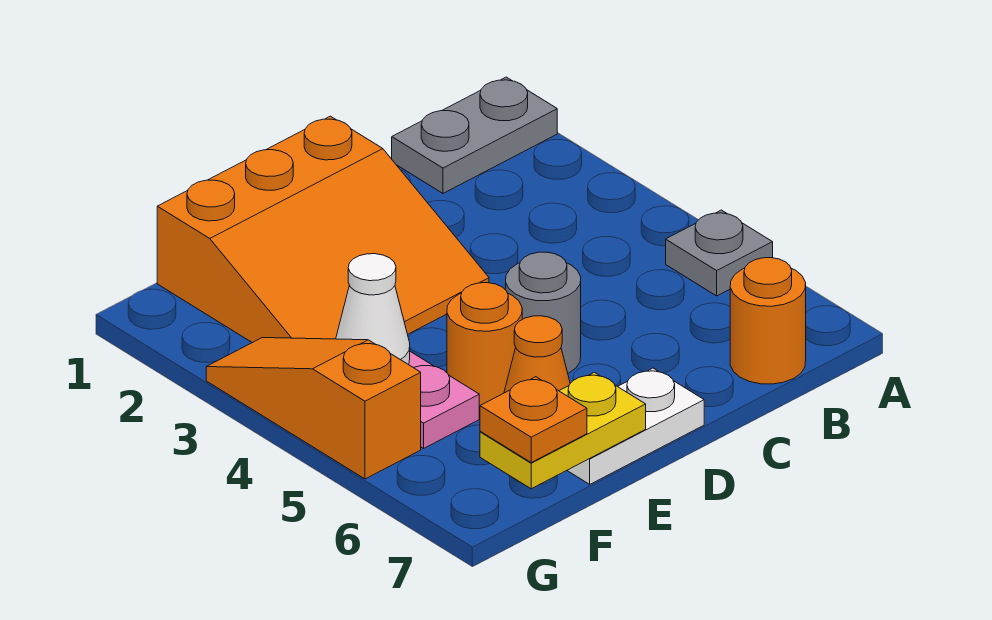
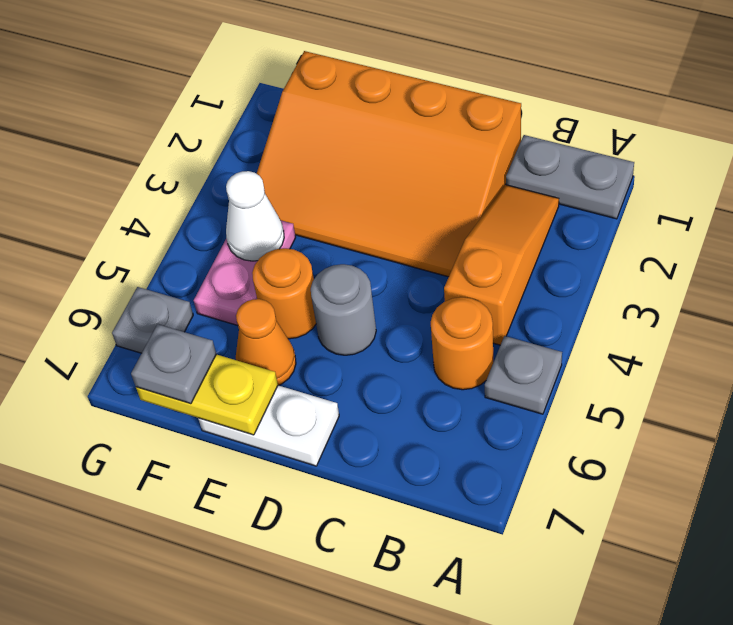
orange 1x1 round brick [730,258,806,384] -> orange 1x1 round brick moved to [431,297,493,390]
orange 3x3 slope [157,116,489,343] -> orange 3x4 slope [257,51,521,277]
orange 1x1 plate [480,377,587,462] -> grey 1x1 plate [131,324,216,404]
orange 1x3 slope [206,338,421,479] -> orange 1x3 slope moved to [444,185,559,345]
none -> grey 1x1 plate [112,287,193,353]

